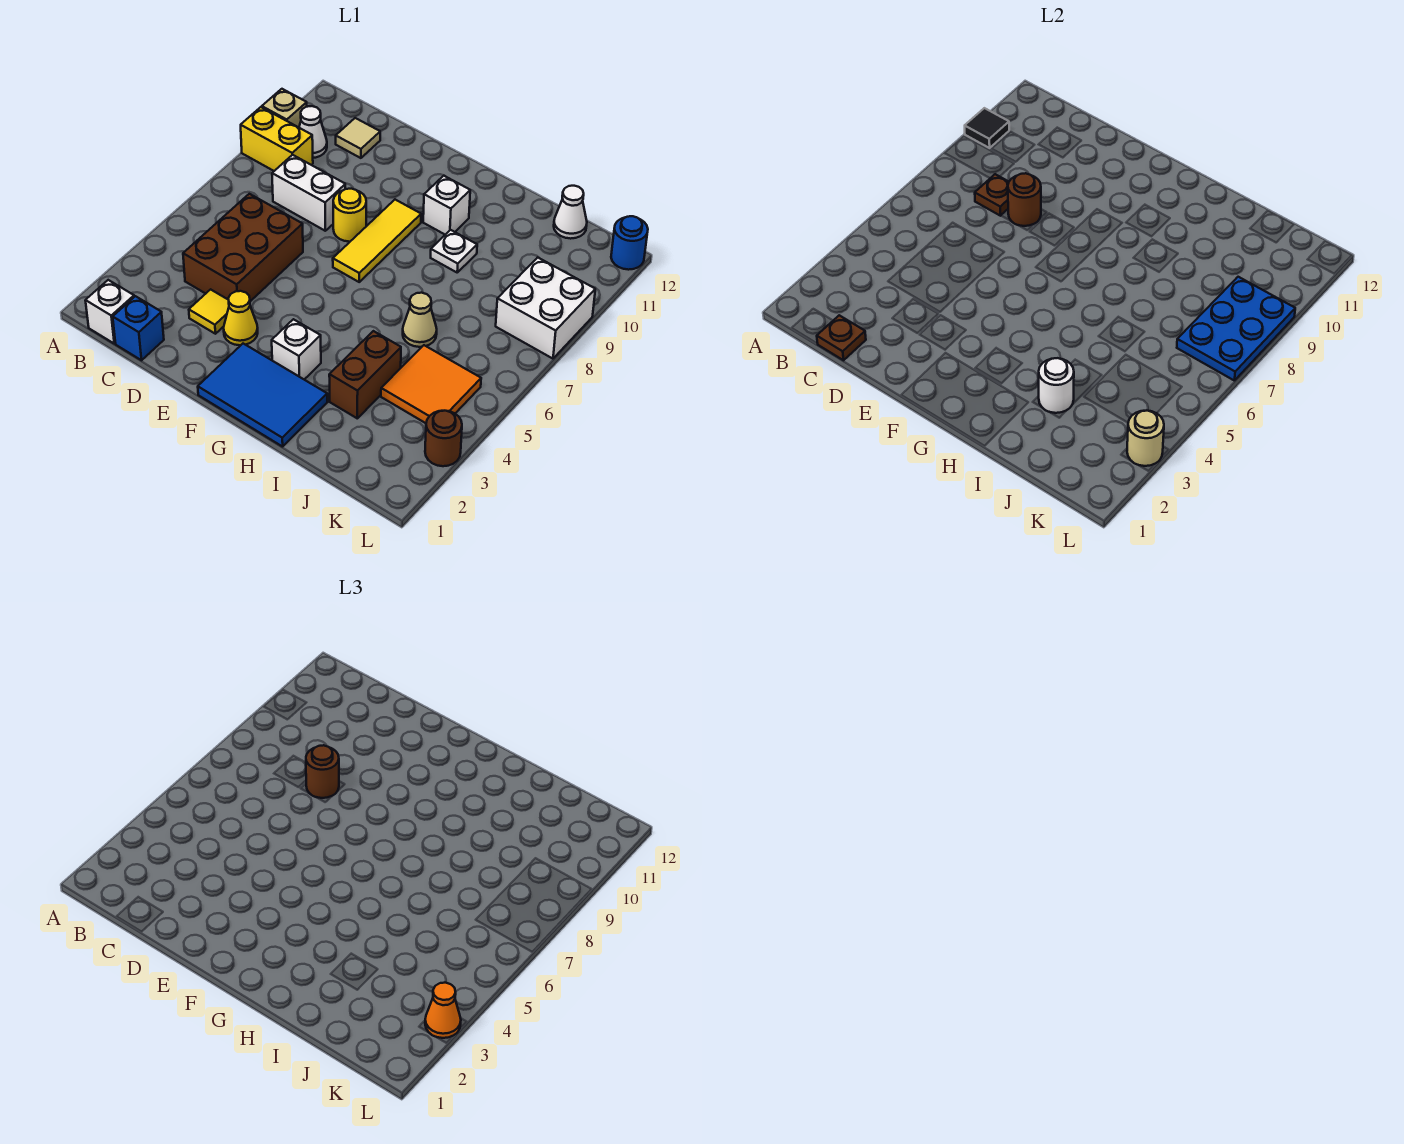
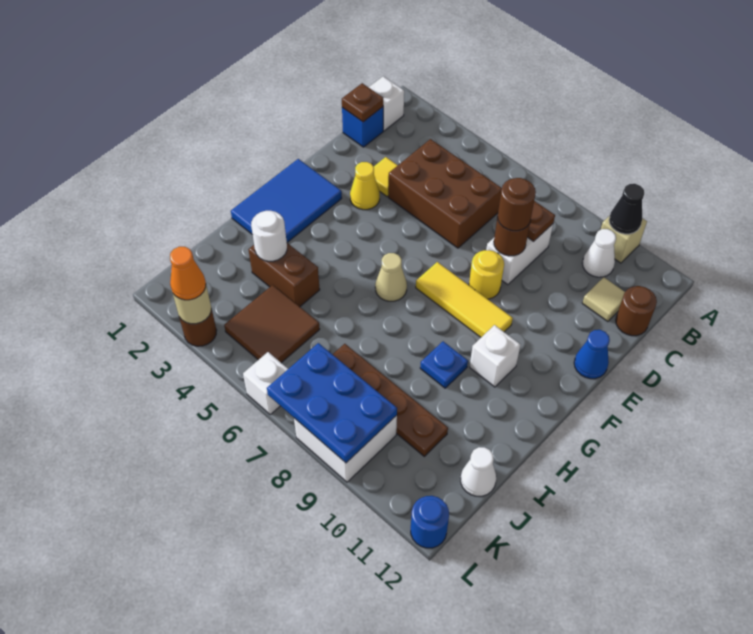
yellow 1x2 brick [241,107,313,171] -> none
black 1x1 tile [965,108,1009,148] -> black 1x1 cone [609,184,644,234]
none -> brown 1x1 round brick [616,286,657,336]
none -> blue 1x1 cone [574,330,610,379]
white 1x1 brick [272,319,321,379] -> white 1x1 brick moved to [243,352,288,414]
white 1x1 plate [431,230,477,272] -> blue 1x1 plate [420,341,468,388]
tan 1x1 cone [403,293,437,347] -> tan 1x1 cone moved to [375,253,407,301]
orange 2x2 tile [381,345,481,423] -> brown 2x2 tile [224,285,320,363]
none -> brown 1x4 plate [333,344,448,456]

